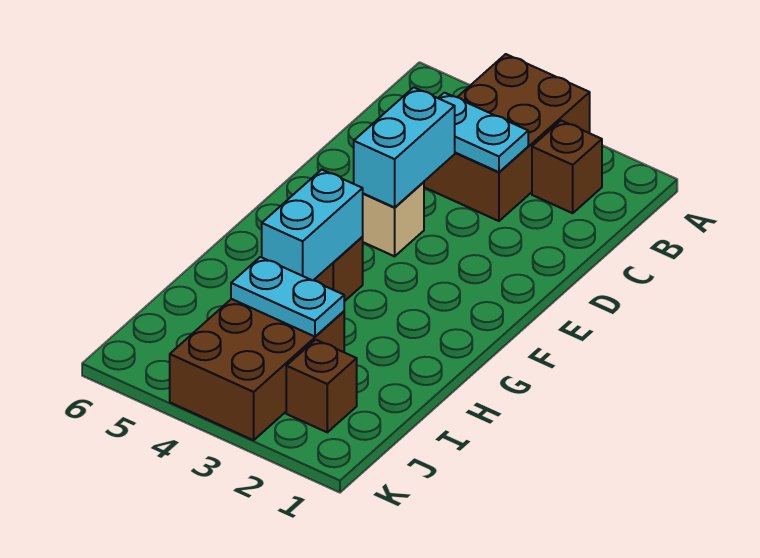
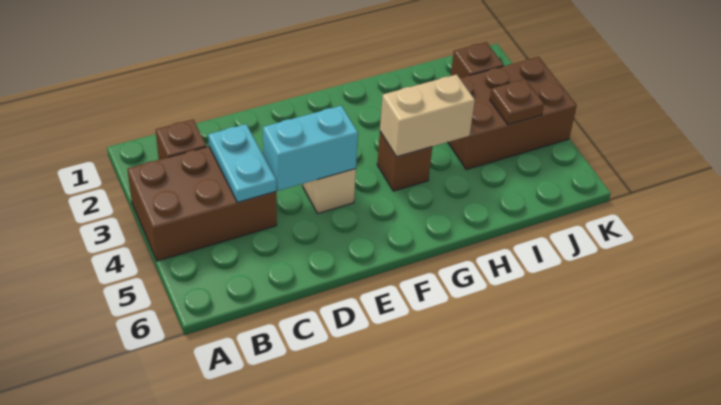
cyan 1x2 brick [262,170,363,280] -> tan 1x2 brick [380,74,475,157]
cyan 1x2 plate [231,257,344,337] -> none
none -> brown 1x1 plate [490,79,544,125]

